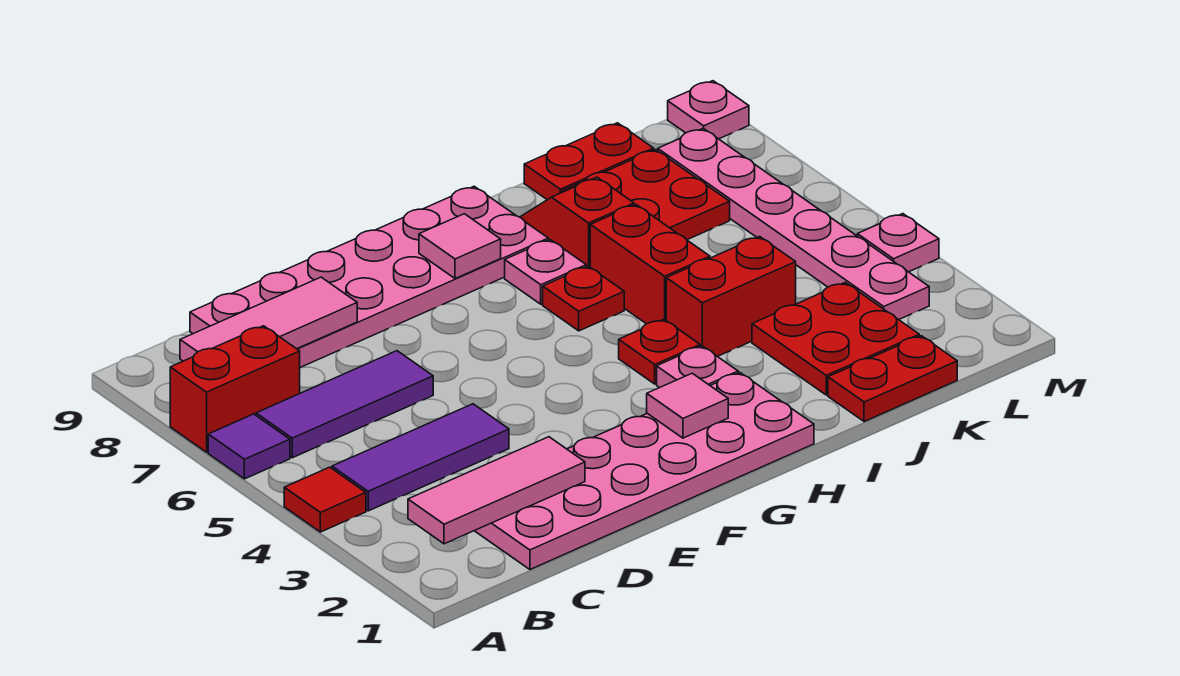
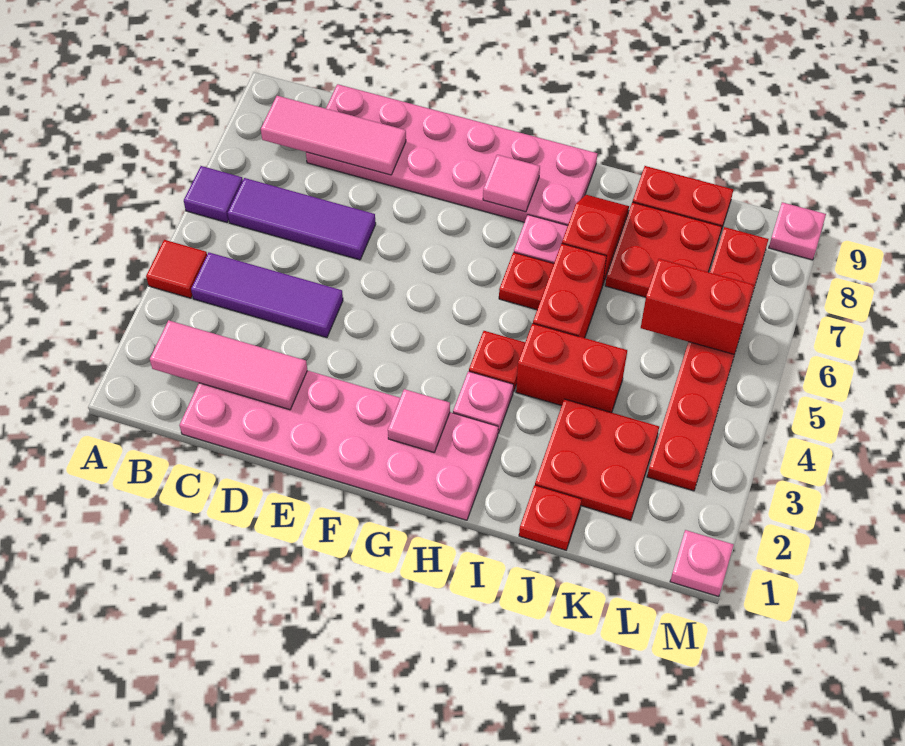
red 1x2 brick [170,326,300,452] -> red 1x2 brick moved to [641,259,754,354]
red 1x2 plate [828,336,957,422] -> red 1x1 plate [519,485,582,550]
pink 1x6 plate [658,128,929,320] -> red 1x6 plate [647,227,768,491]
pink 1x1 plate [857,214,939,272] -> pink 1x1 plate moved to [670,530,734,597]

